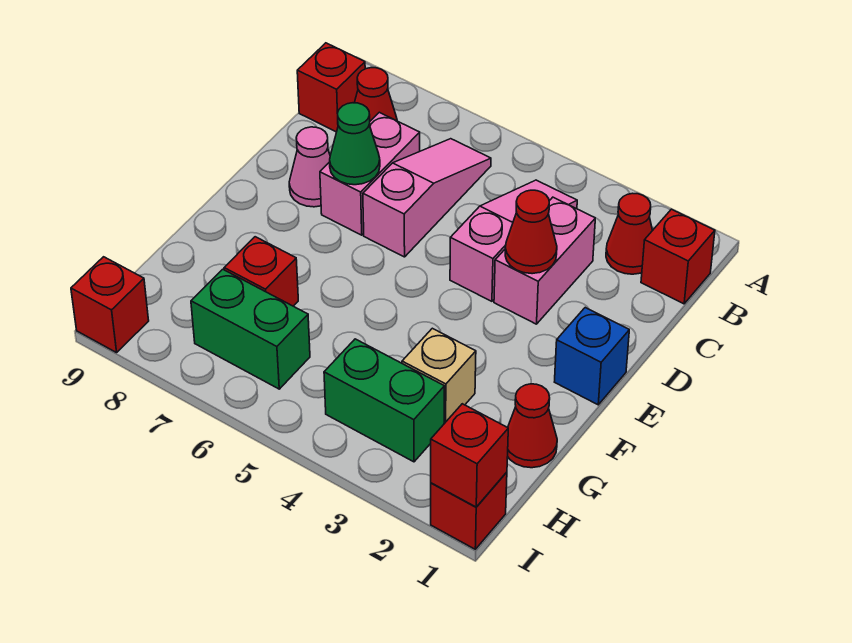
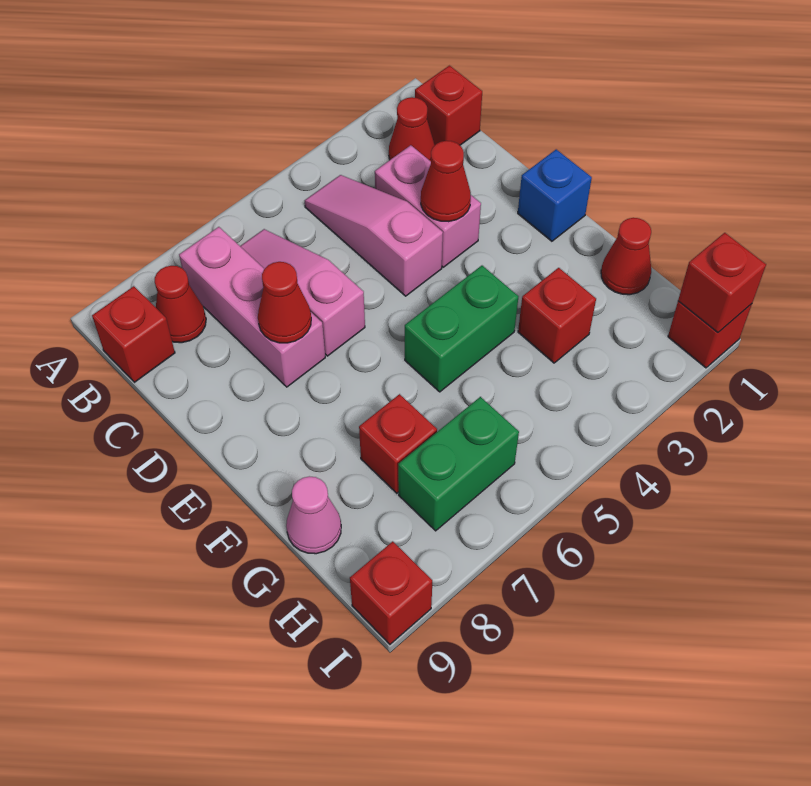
pink 1x2 brick [320,112,420,235] -> pink 1x3 brick [179,227,325,387]
green 1x1 cone [330,103,380,185] -> red 1x1 cone [258,262,311,343]
pink 1x1 cone [289,127,330,207] -> pink 1x1 cone moved to [286,476,341,554]
tan 1x1 brick [402,328,476,424] -> red 1x1 brick [518,268,596,363]
green 1x2 brick [324,339,444,462] -> green 1x2 brick moved to [405,266,518,392]

